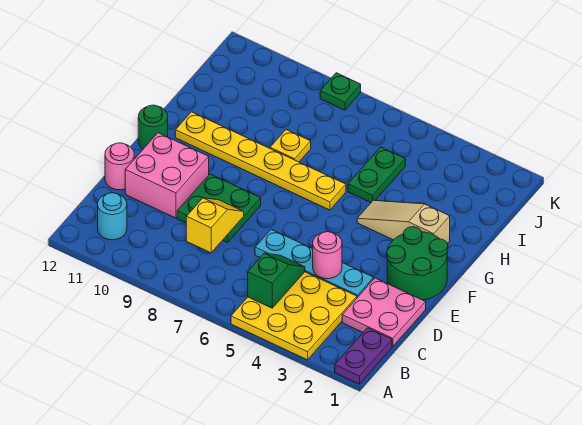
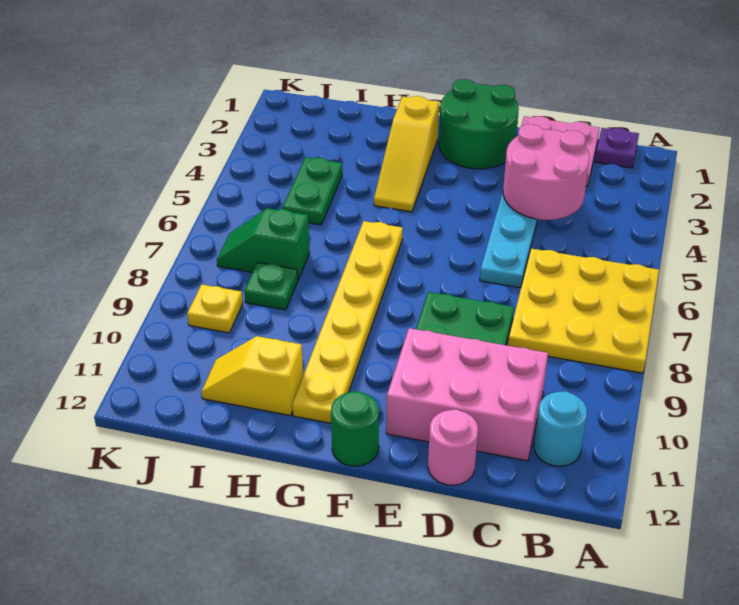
purple 1x2 plate [335,328,392,384] -> purple 1x1 plate [595,128,639,168]
yellow 3x3 plate [231,272,357,360] -> yellow 3x3 plate moved to [508,249,659,373]
green 1x2 slope [248,253,305,308] -> green 1x2 slope moved to [217,208,310,280]
yellow 1x2 slope [186,198,244,253] -> yellow 1x2 slope moved to [201,336,303,416]
pink 1x1 round brick [313,232,342,279] -> pink 2x2 round brick [503,124,590,220]
pink 2x2 brick [125,133,209,218] -> pink 2x3 brick [386,328,548,461]
tan 1x3 slope [357,200,450,243] -> yellow 1x3 slope [374,96,439,212]
green 1x2 plate [348,147,405,203] -> green 1x2 plate turned to [283,157,342,225]
yellow 1x1 plate [270,130,311,162] -> yellow 1x1 plate moved to [187,284,243,333]
green 1x1 plate [320,73,361,110] -> green 1x1 plate moved to [244,263,298,310]

